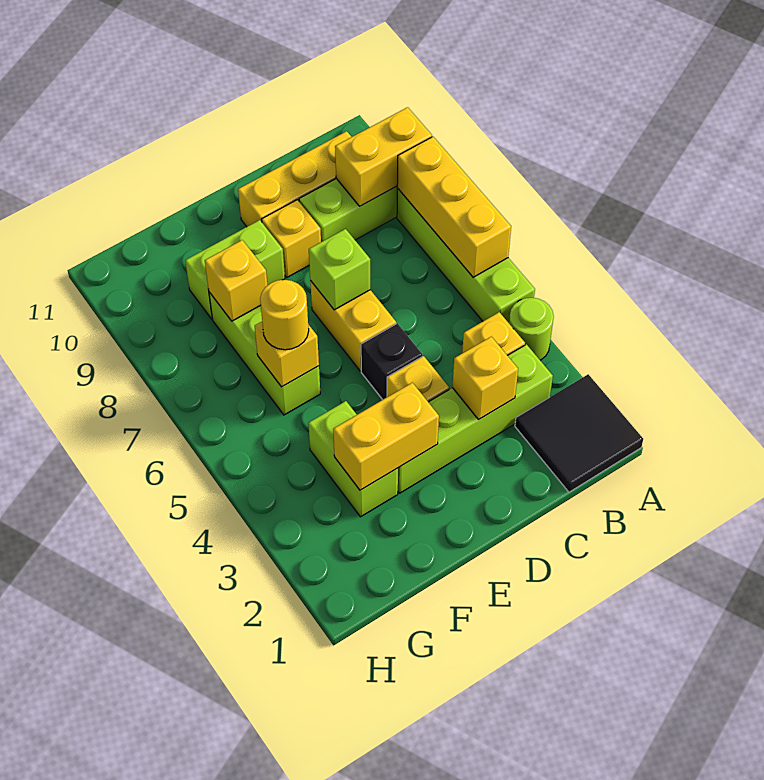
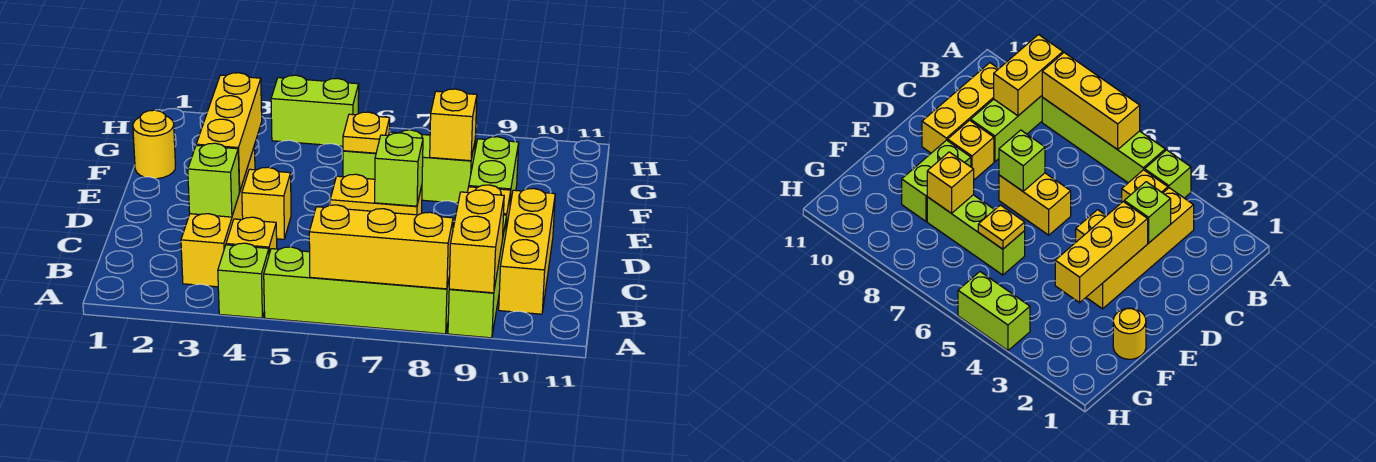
black 2x2 tile [515,374,643,492] -> none
lime 1x1 round brick [509,298,554,360] -> lime 1x1 brick [218,243,269,318]
lime 1x4 brick [398,344,553,493] -> yellow 1x4 brick [181,146,255,287]
yellow 1x1 brick [452,337,518,419] -> lime 1x1 brick [188,143,239,217]
black 1x1 brick [361,323,422,400] -> none
yellow 1x2 brick [333,383,439,490] -> yellow 1x3 brick [196,73,262,192]
lime 1x2 brick [308,401,398,517] -> lime 1x2 brick moved to [271,75,359,146]
yellow 1x1 brick [255,322,319,387] -> yellow 1x1 plate [343,112,390,153]
yellow 1x1 round brick [260,280,309,350] -> yellow 1x1 round brick moved to [133,110,175,179]

